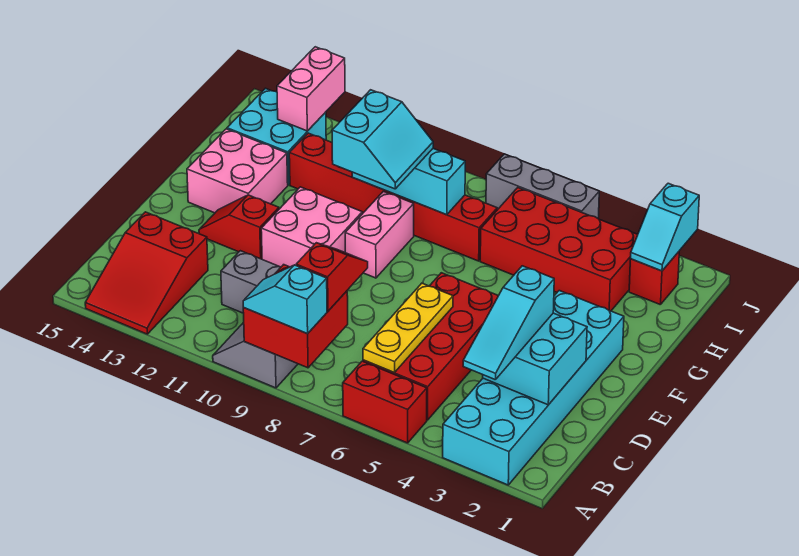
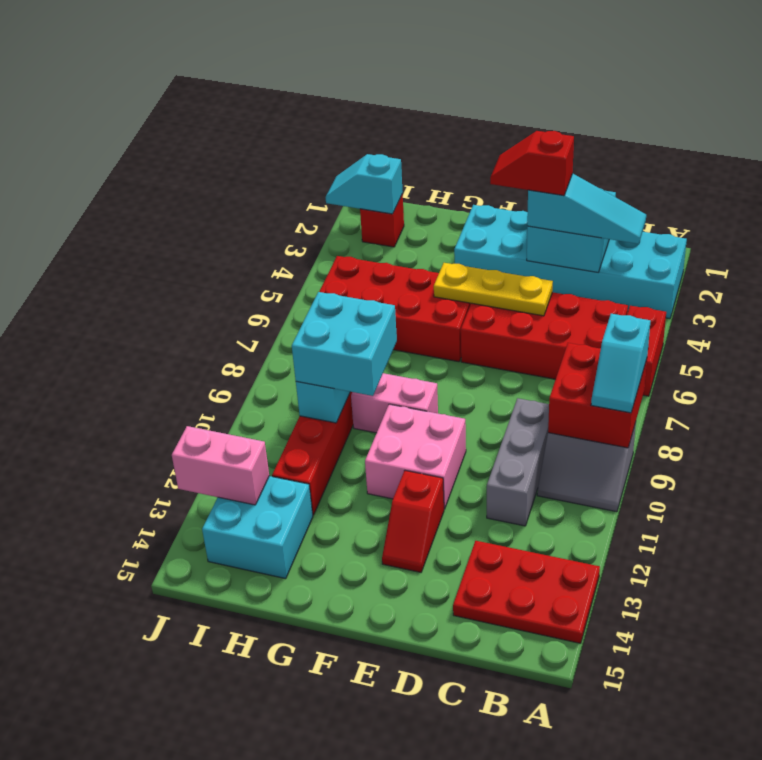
red 2x3 slope [85,212,208,334] -> red 2x3 plate [453,541,600,643]
yellow 1x3 plate [363,283,453,373] -> yellow 1x3 plate moved to [434,263,553,316]
red 1x2 slope [296,243,368,311] -> red 1x2 slope moved to [490,131,574,196]
pink 2x2 brick [187,129,288,213] -> none
cyan 2x2 slope [332,90,433,189] -> cyan 2x2 brick [292,292,397,396]
red 2x4 brick [480,188,638,311] -> red 2x4 brick turned to [319,256,471,362]
cyan 1x2 slope [631,183,699,271] -> cyan 1x2 slope turned to [326,154,403,214]
grey 1x3 brick [486,154,599,218] -> none

